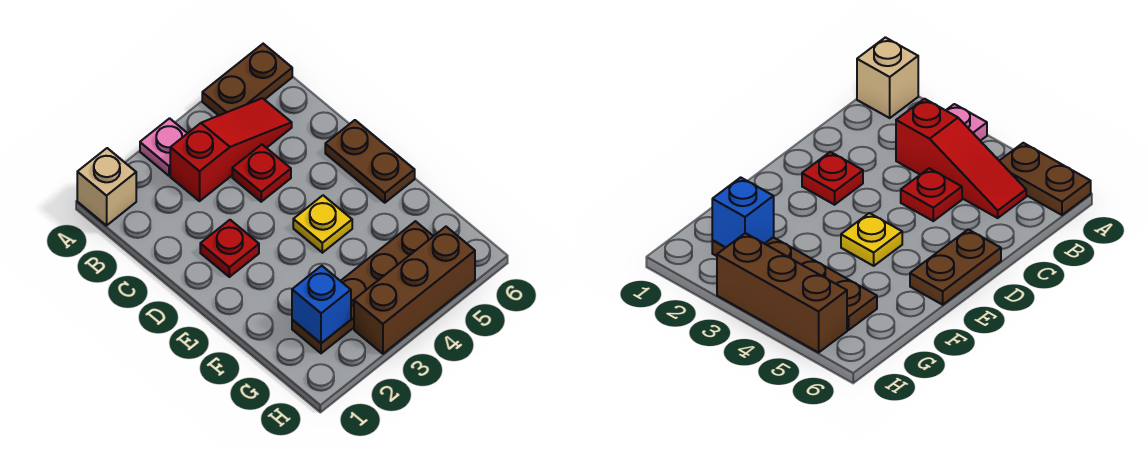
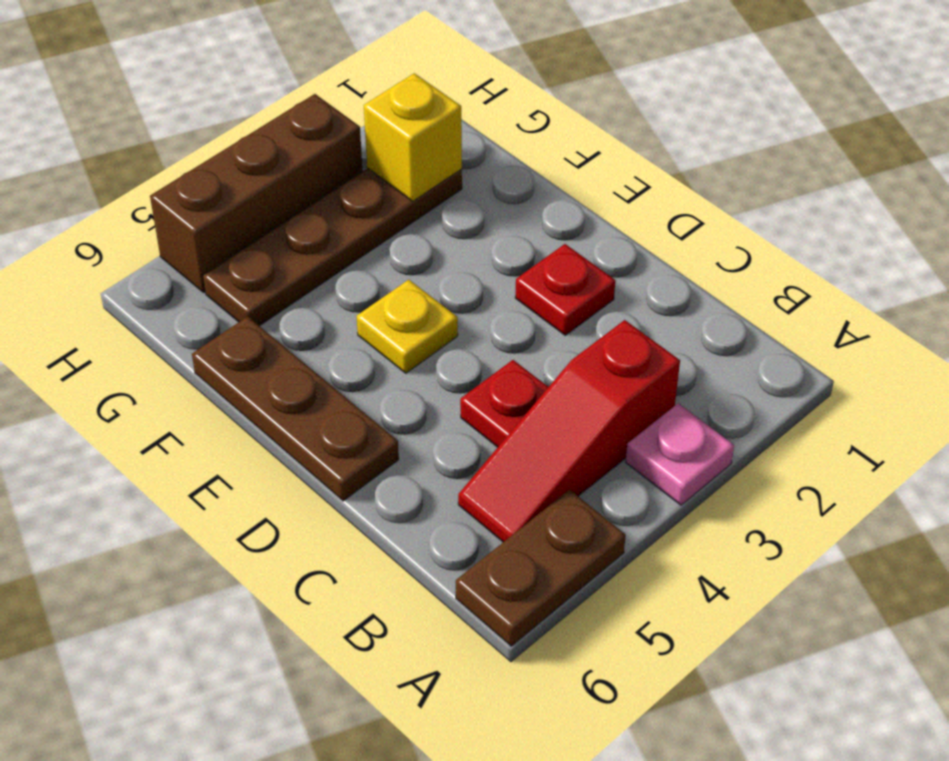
tan 1x1 brick [77,148,136,226] -> none
brown 1x2 plate [325,120,415,203] -> brown 1x3 plate [192,316,399,501]
blue 1x1 brick [292,266,351,343] -> yellow 1x1 brick [364,73,462,201]

